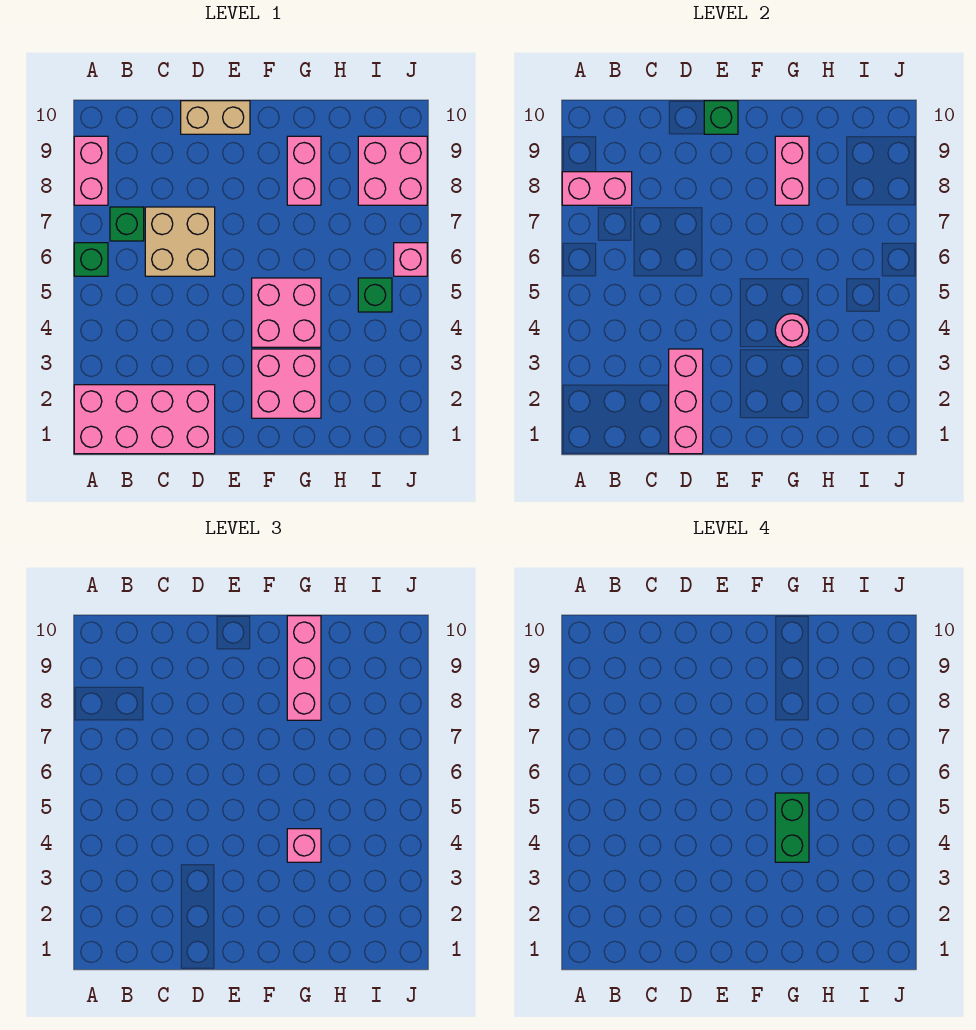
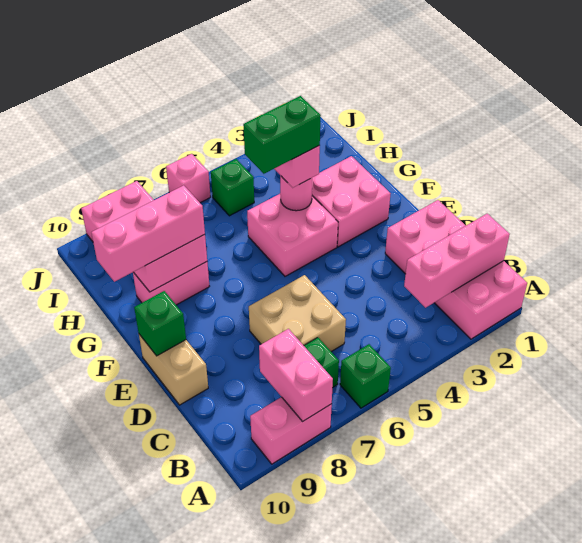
pink 1x3 brick [669,349,703,454] -> pink 1x3 brick moved to [404,214,510,308]

